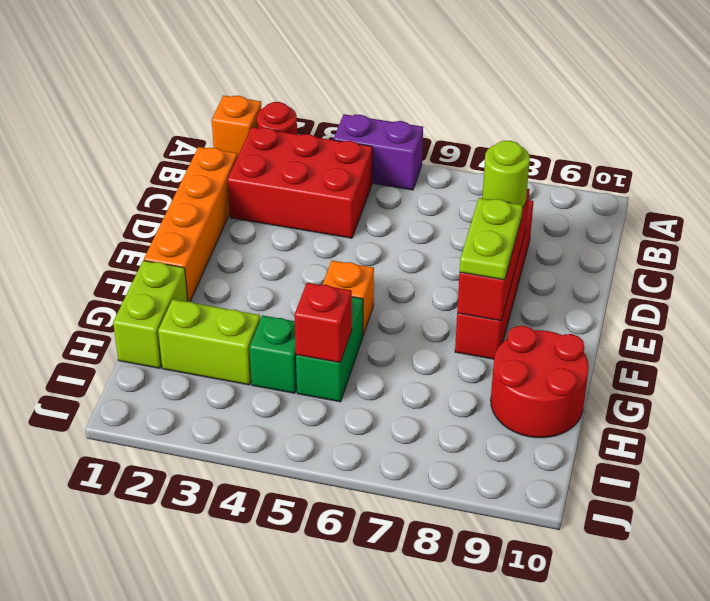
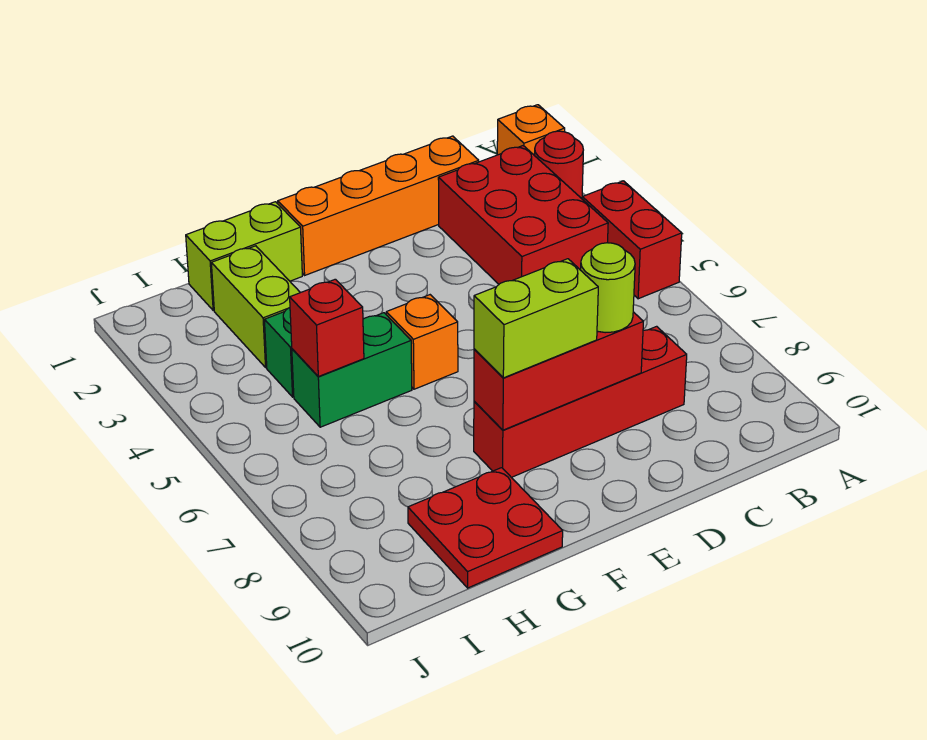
purple 1x2 brick [334,114,423,190] -> red 1x2 brick [582,181,682,299]
lime 1x2 plate [460,198,523,280] -> lime 1x2 brick [474,259,598,378]
red 2x2 round brick [491,326,589,438] -> red 2x2 plate [408,468,563,588]

